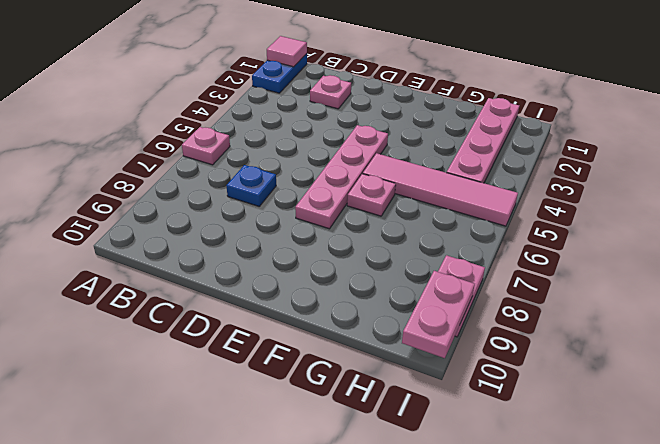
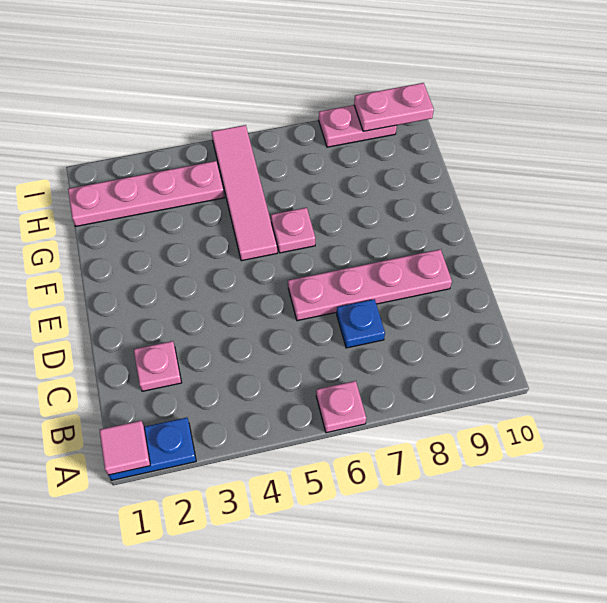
pink 1x4 plate [295,125,388,229] -> pink 1x4 plate moved to [288,249,452,321]

